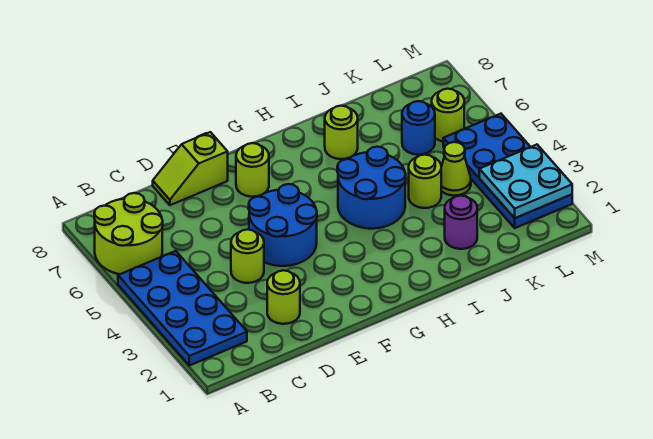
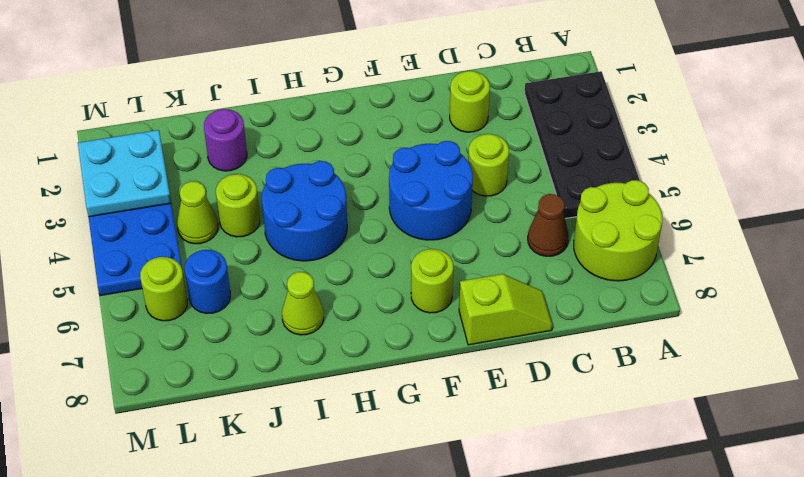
blue 2x4 plate [118,251,247,366] -> black 2x4 plate [524,71,640,218]
none -> brown 1x1 cone [528,194,569,256]
lime 1x1 round brick [325,106,358,159] -> lime 1x1 cone [282,272,324,335]

